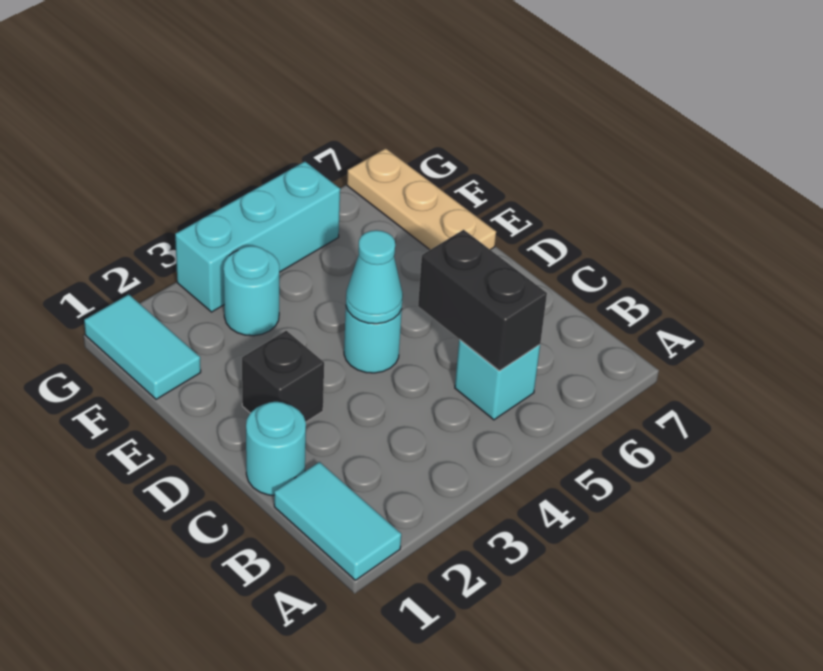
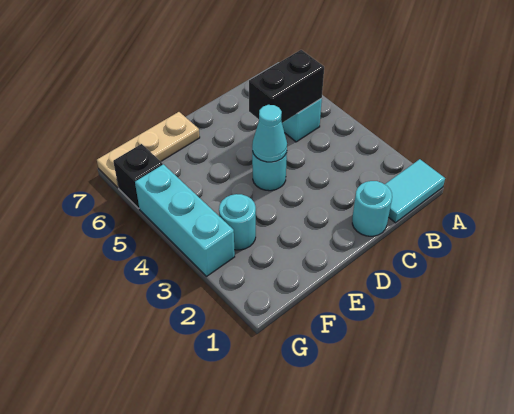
black 1x1 brick [242,331,324,422] -> black 1x1 brick moved to [113,144,163,208]
cyan 1x2 tile [84,294,201,399] -> none

